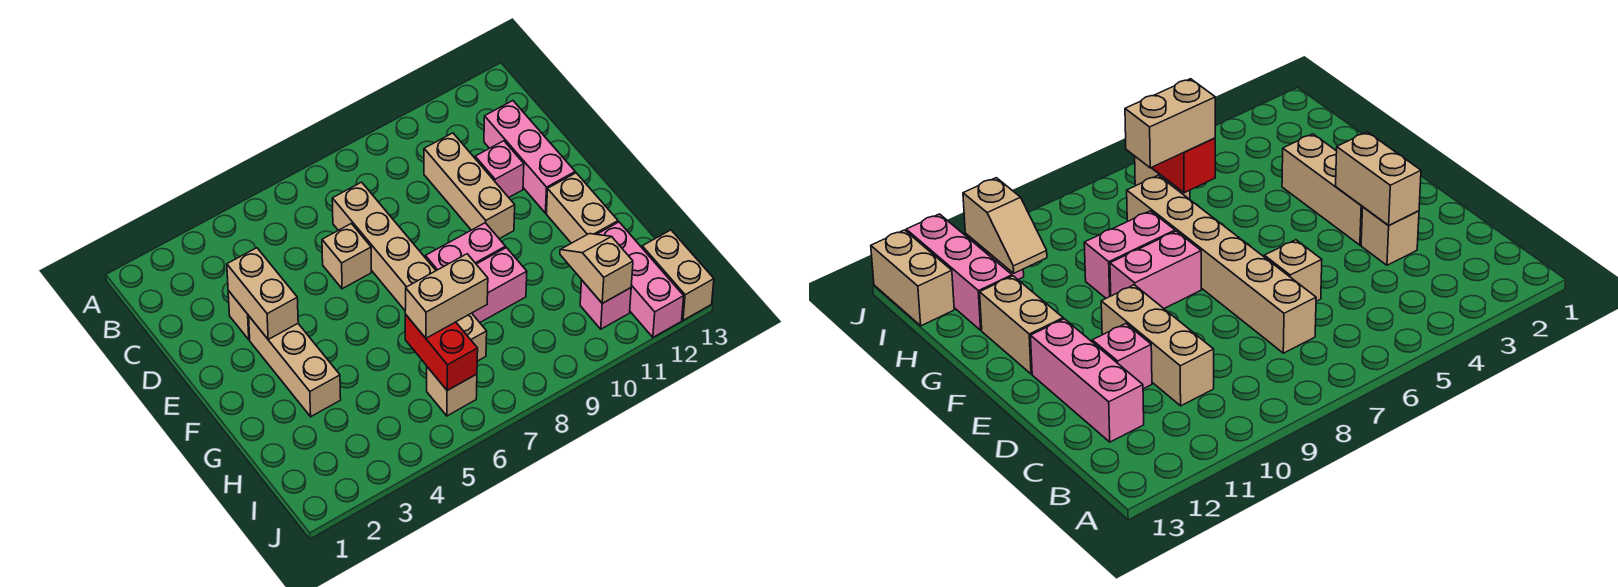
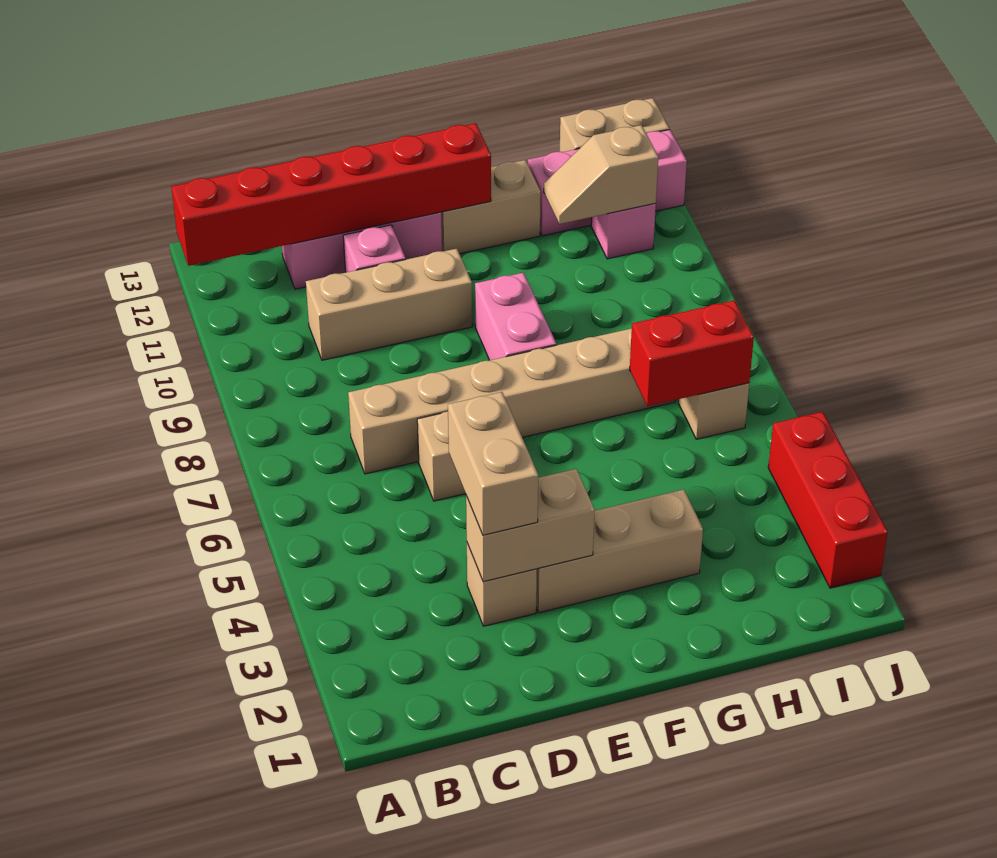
none -> red 1x6 brick [171,123,491,266]
pink 1x2 brick [472,248,527,322] -> none
tan 1x2 brick [405,254,488,338] -> tan 1x2 brick moved to [448,392,538,535]
none -> red 1x3 brick [768,412,888,588]

